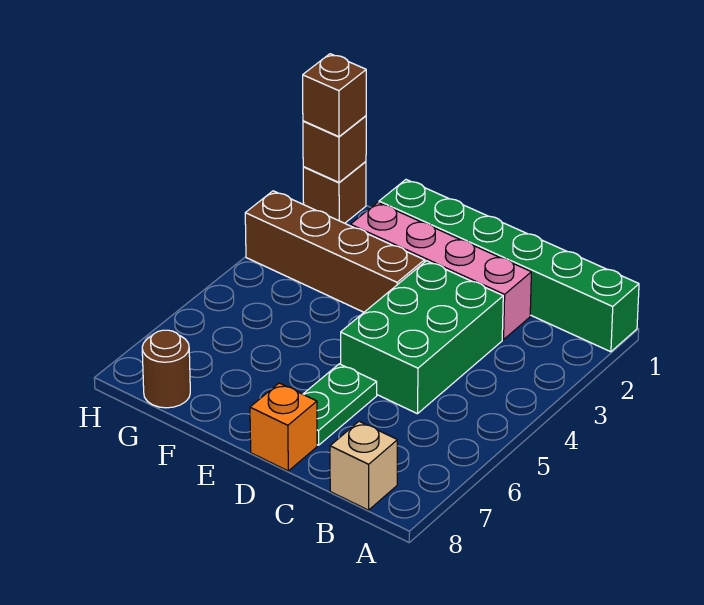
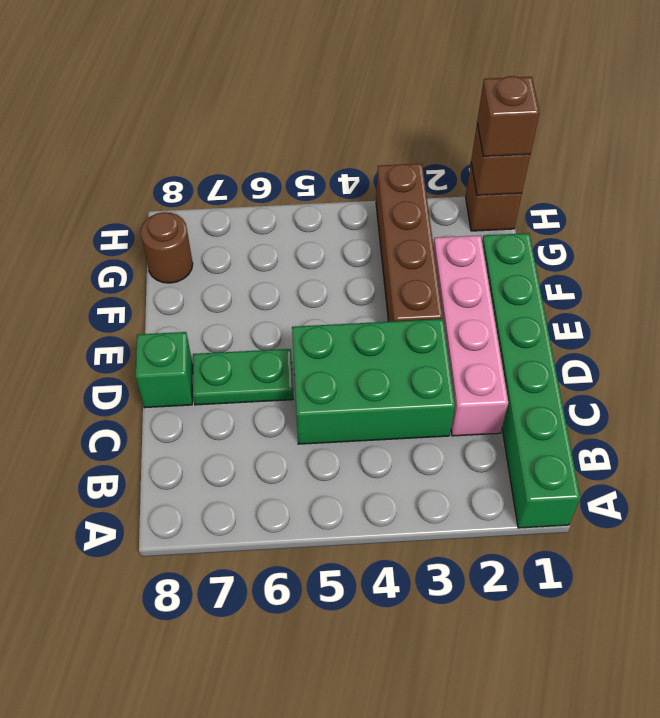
tan 1x1 brick [330,421,397,510] -> none
orange 1x1 brick [250,383,317,471] -> green 1x1 brick [136,332,193,408]

